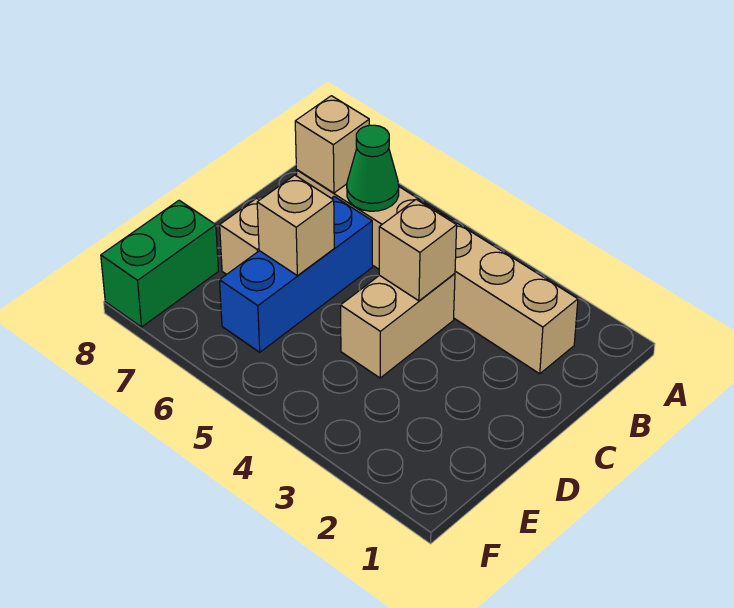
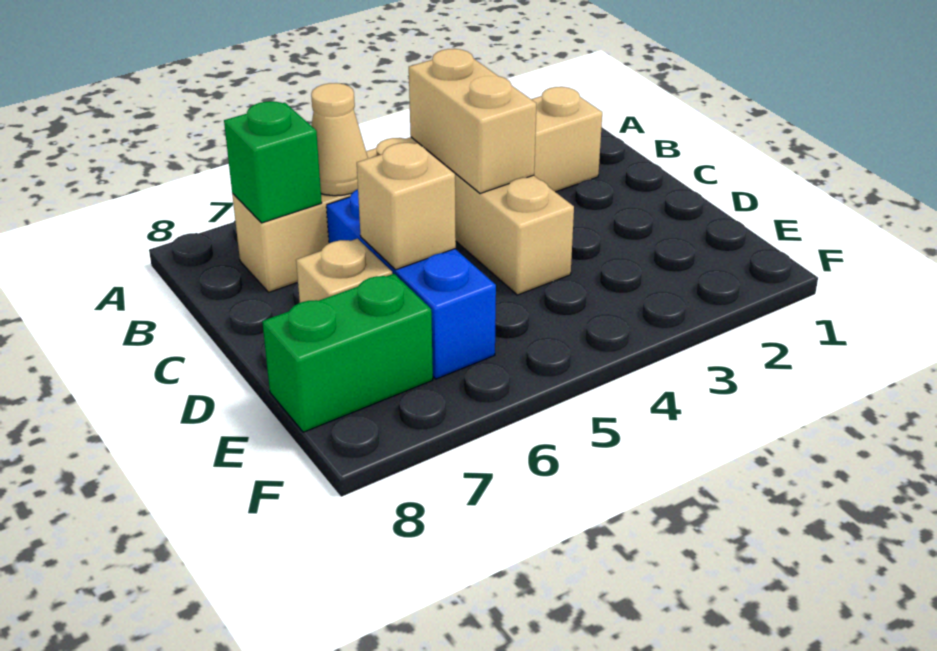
green 1x1 cone [347,125,399,211] -> tan 1x1 cone [311,83,368,196]
tan 1x1 brick [295,96,369,193] -> green 1x1 brick [224,101,322,223]
tan 1x1 brick [379,199,457,301] -> tan 1x2 brick [409,49,536,193]
green 1x2 brick [101,200,218,327] -> green 1x2 brick turned to [262,274,433,432]

